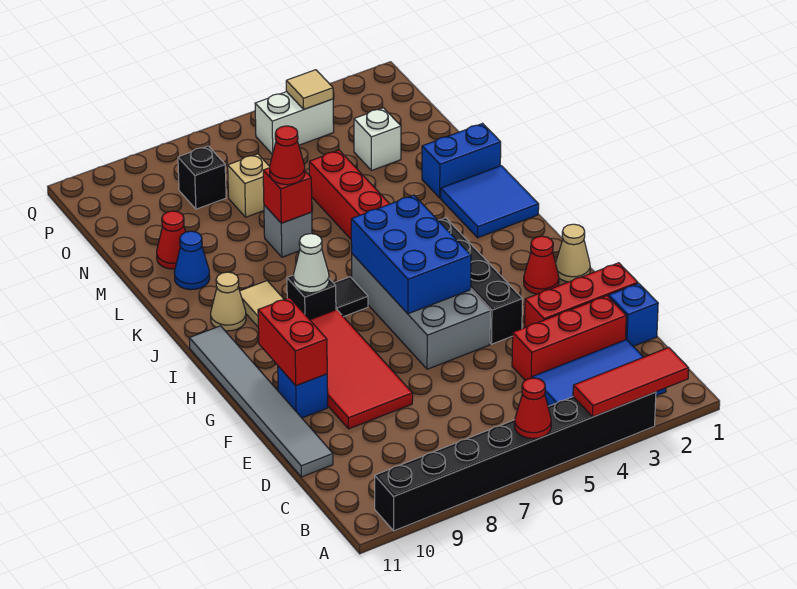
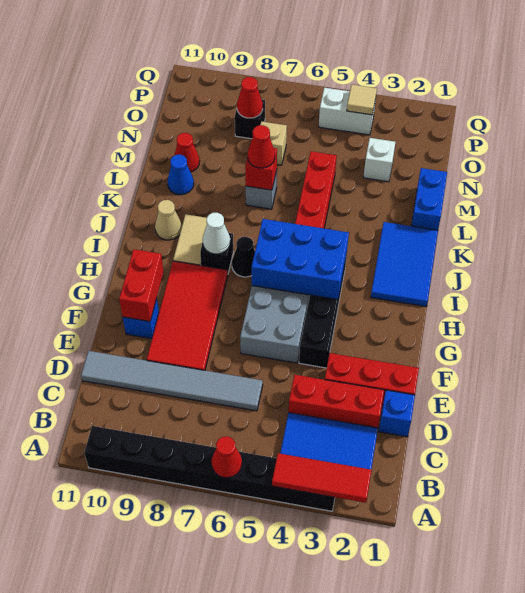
grey 1x6 tile [189,326,333,477] -> grey 1x6 tile turned to [81,351,263,411]
tan 1x1 cone [556,224,590,282] -> none
red 1x1 cone [524,236,559,294] -> red 1x1 cone moved to [237,77,263,118]
blue 2x3 brick [351,195,471,314] -> blue 2x3 brick turned to [252,219,349,300]
black 1x1 tile [334,277,368,317] -> black 1x1 cone [232,237,255,277]
blue 2x2 tile [441,166,539,238] -> blue 2x3 tile [371,222,438,307]
blue 1x2 brick [422,123,501,198] -> blue 1x2 brick turned to [411,168,447,230]

